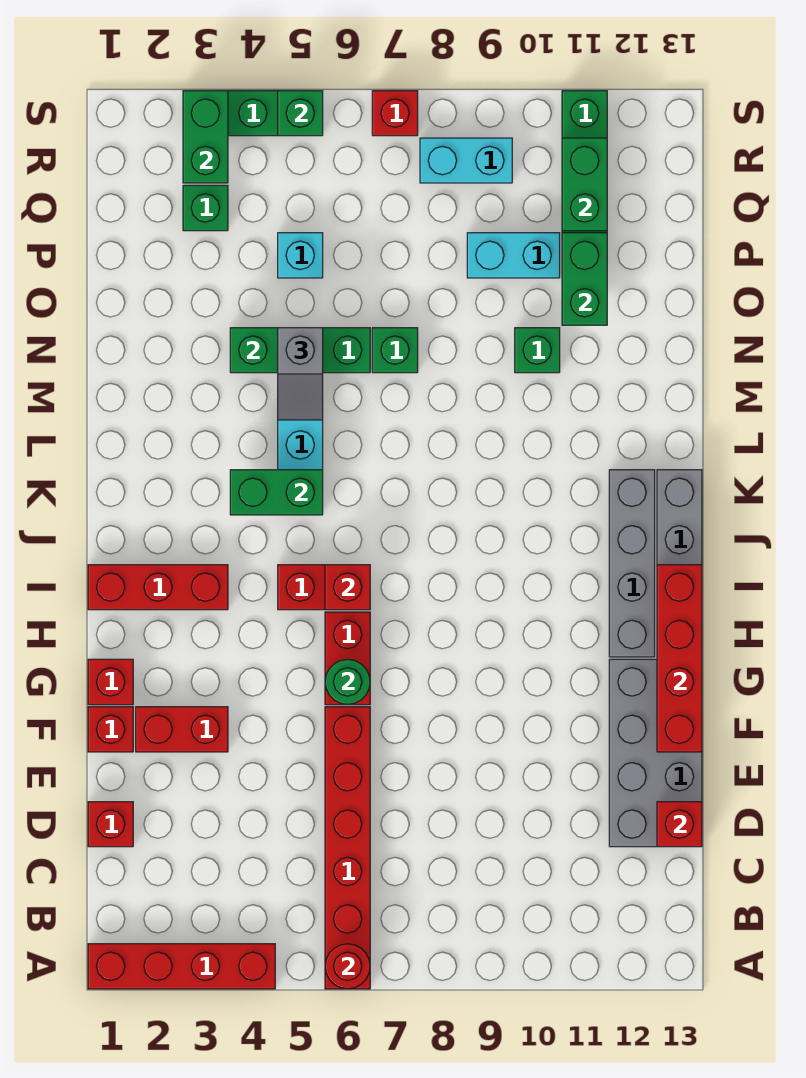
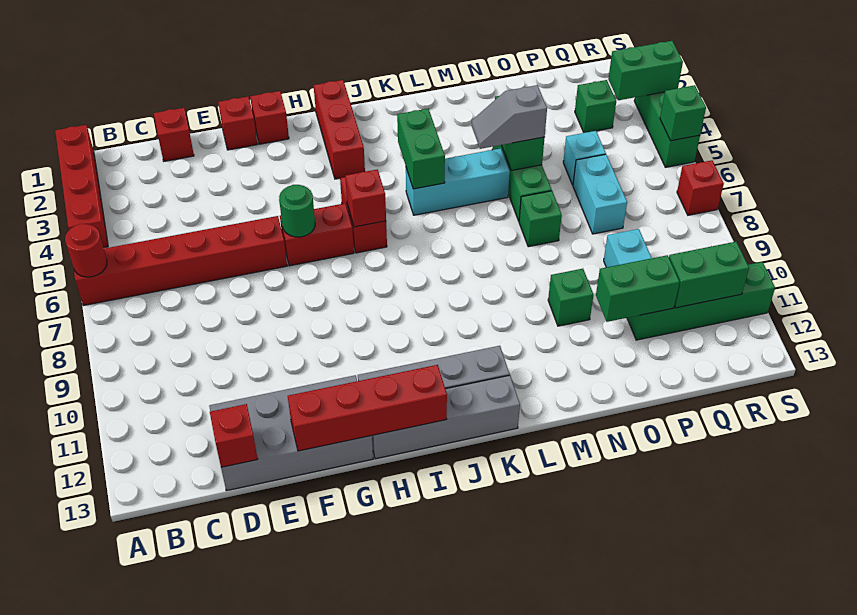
red 1x2 brick [136,707,228,752] -> none
cyan 1x2 brick [420,138,512,183] -> cyan 1x2 brick moved to [573,154,627,234]

